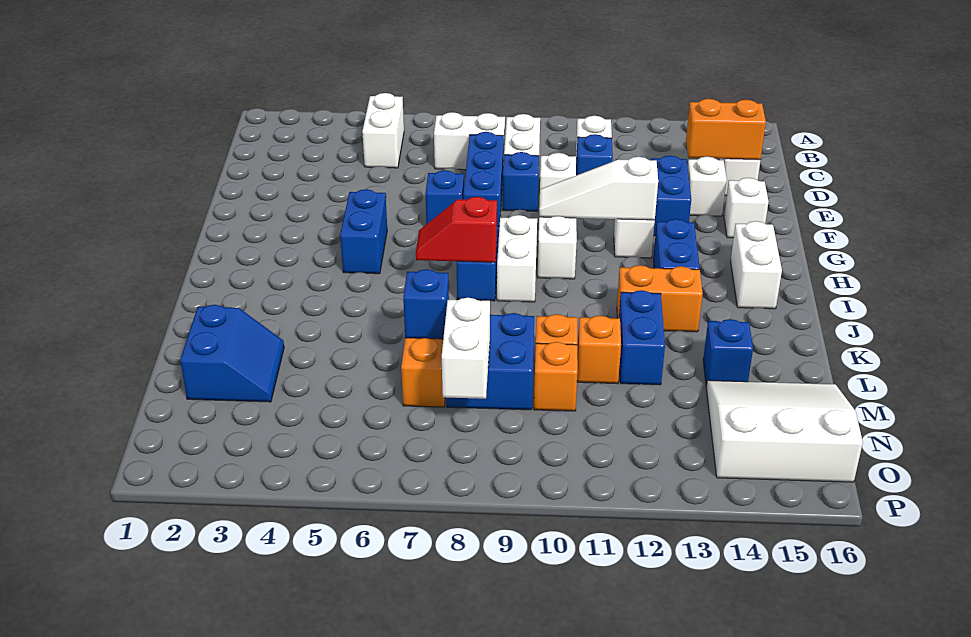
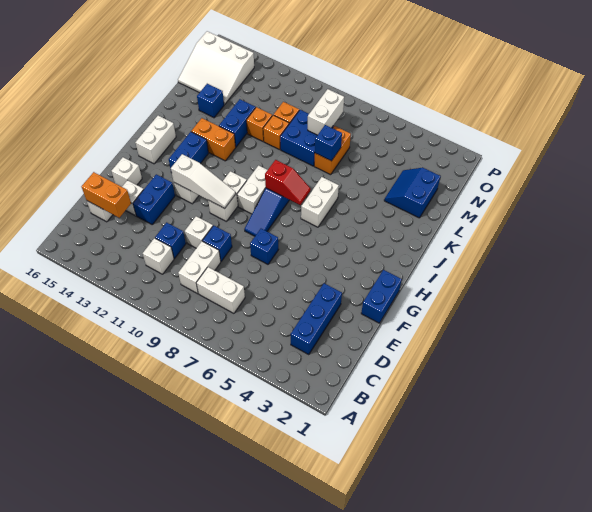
white 1x2 brick [362,93,404,168] -> white 1x2 brick moved to [301,177,339,227]
blue 1x3 brick [464,132,504,227] -> blue 1x3 brick moved to [291,283,342,354]
blue 1x2 brick [340,189,387,274] -> blue 1x2 brick moved to [361,270,402,323]

